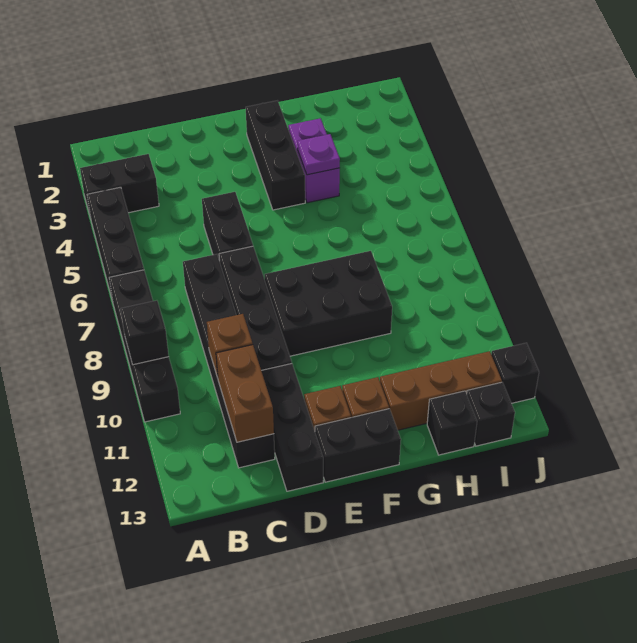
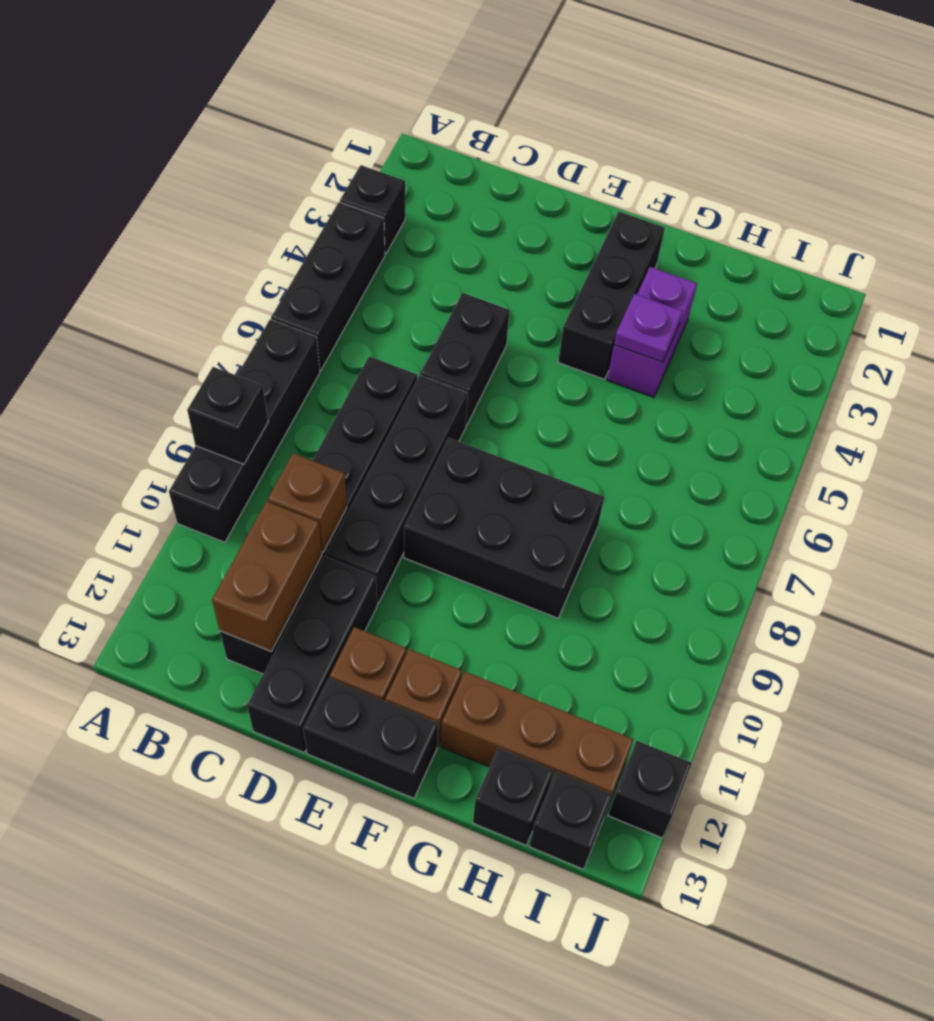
black 1x2 brick [80,154,159,218] -> black 1x1 brick [340,165,405,254]

